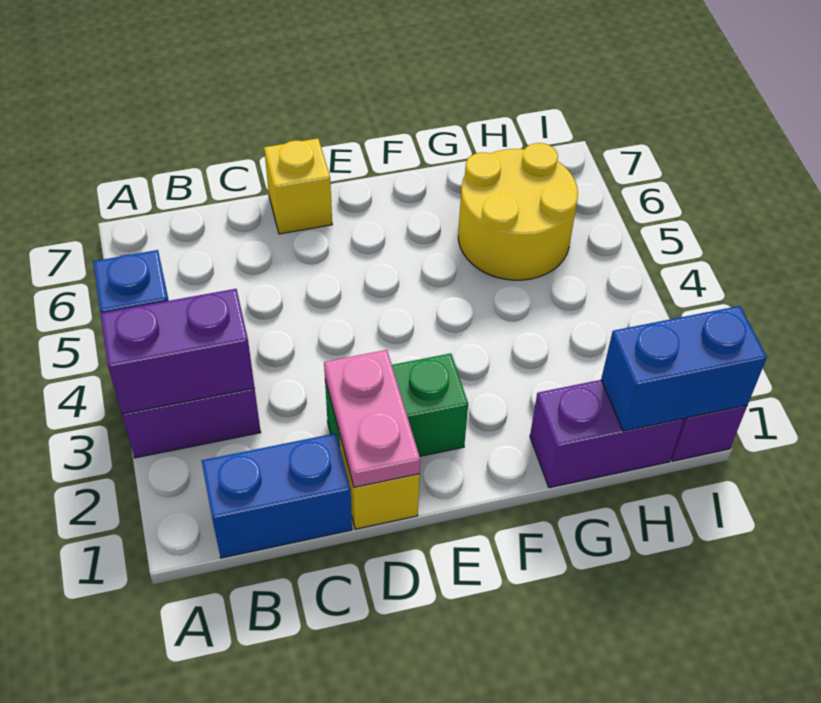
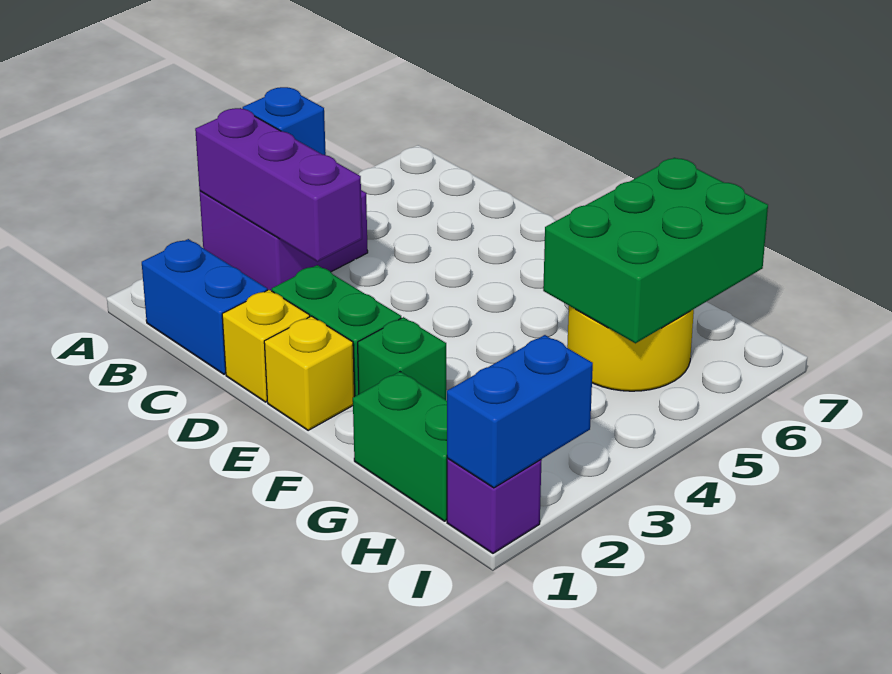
purple 1x2 brick [100,289,255,414] -> purple 1x3 brick [195,108,362,262]
pink 1x2 plate [324,350,420,487] -> none
yellow 1x1 brick [264,138,332,234] -> yellow 1x1 brick moved to [264,316,354,430]
none -> green 1x1 brick [358,317,446,400]
purple 1x2 brick [530,380,684,488] -> green 1x2 brick [353,372,447,521]
none -> green 2x3 brick [543,158,768,343]
blue 1x2 brick [601,306,767,431] -> blue 1x2 brick turned to [447,335,593,488]

